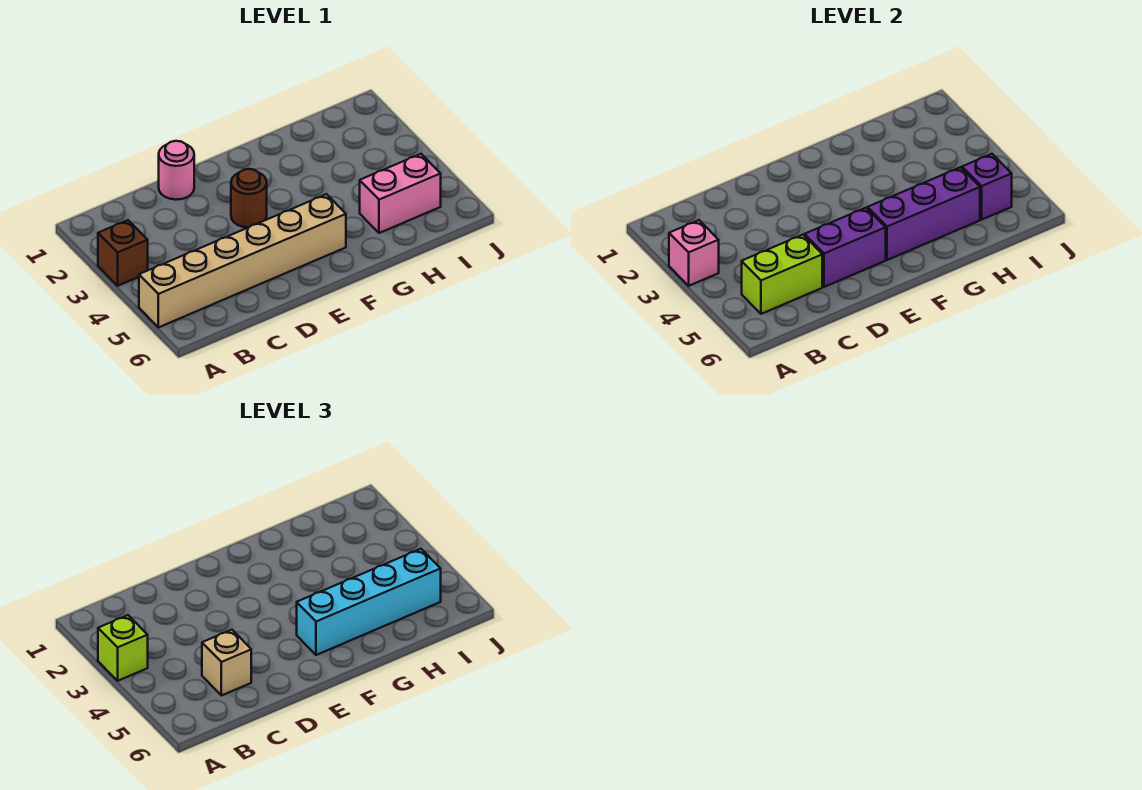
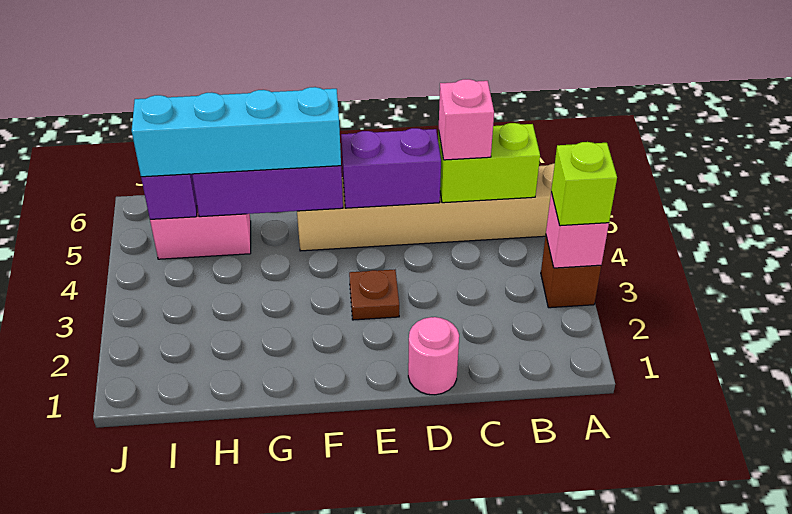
tan 1x1 brick [202,630,251,696] -> pink 1x1 brick [439,79,494,160]
brown 1x1 round brick [231,169,267,228] -> brown 1x1 plate [349,270,399,320]

